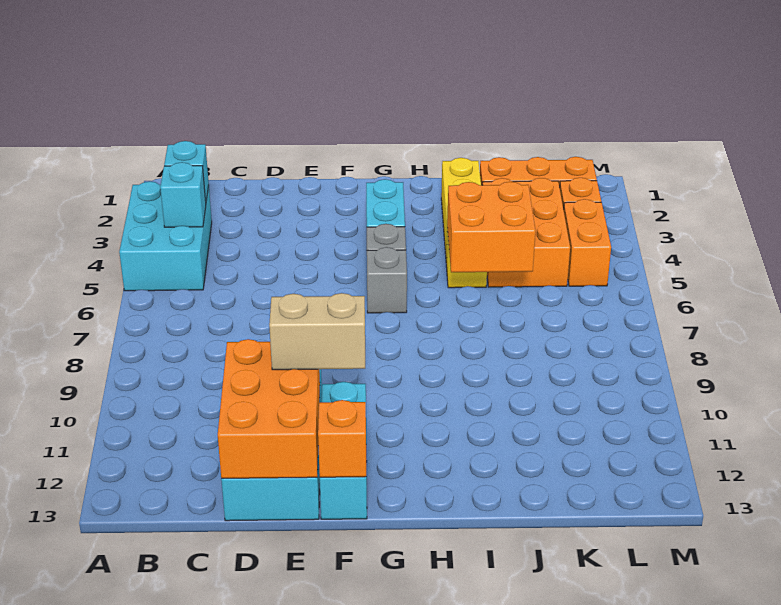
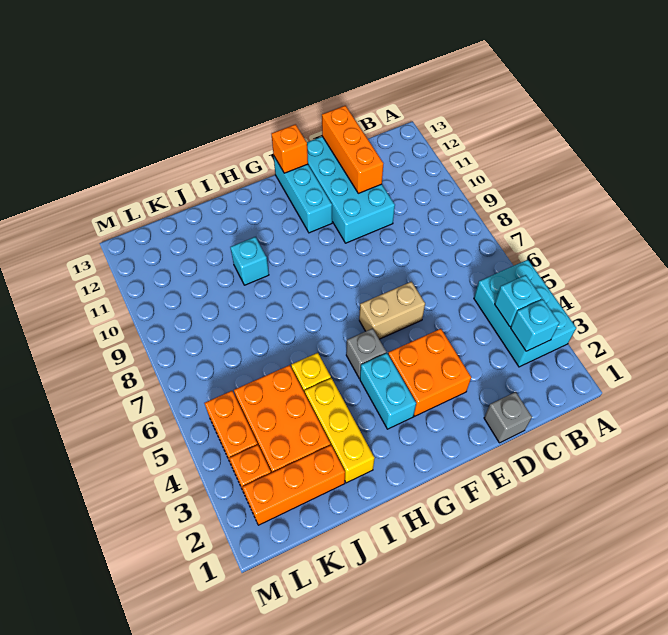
orange 2x3 brick [218,339,320,478] -> orange 1x3 brick [322,106,383,193]
tan 1x2 brick [269,293,365,370] -> tan 1x2 brick moved to [359,282,425,339]
grey 1x1 brick [367,247,407,313] -> grey 1x1 brick moved to [484,392,532,443]
orange 2x2 brick [447,182,535,272] -> orange 2x2 brick moved to [388,329,471,416]
none -> cyan 1x1 brick [230,237,269,285]

